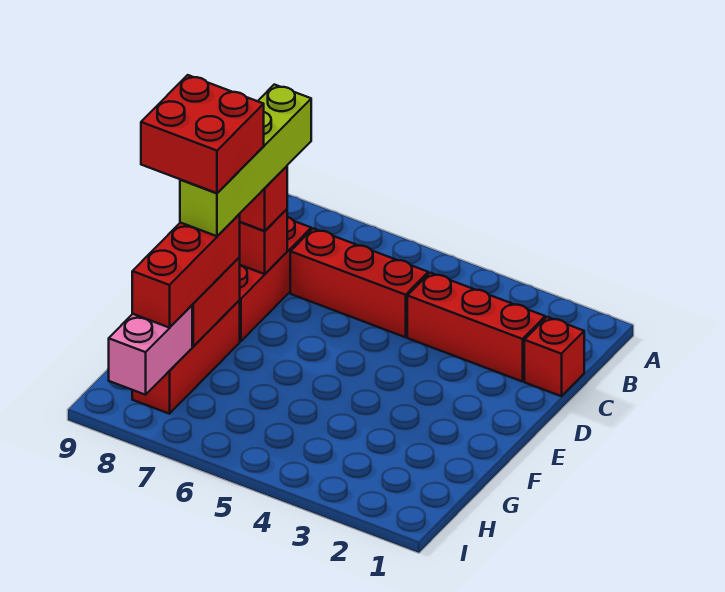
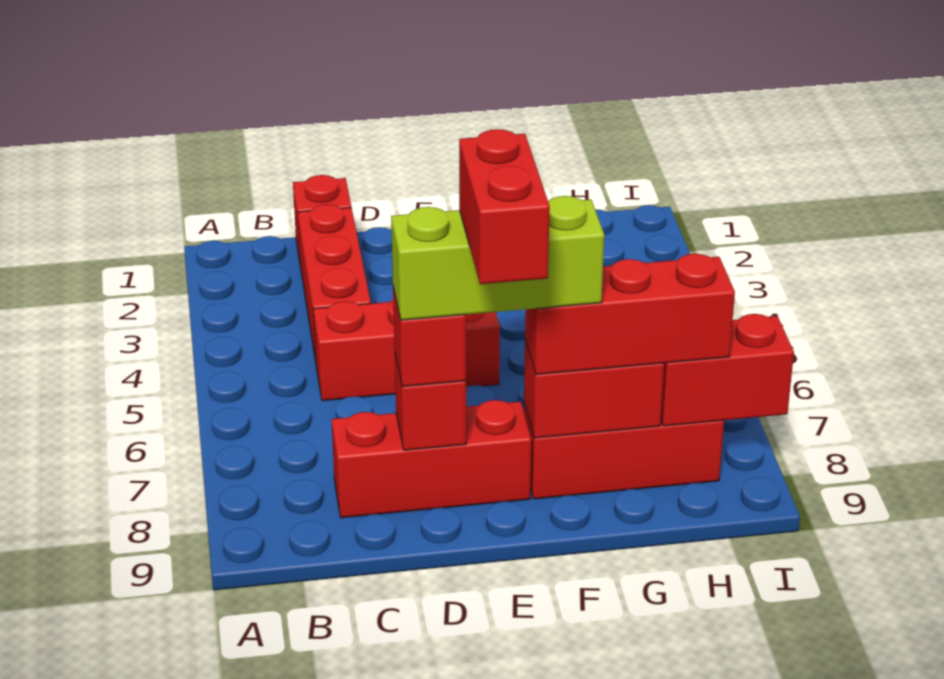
red 1x3 brick [290,228,428,337] -> red 1x3 brick turned to [313,300,500,401]
lime 1x4 brick [180,85,311,236] -> lime 1x3 brick [391,196,604,320]
red 2x2 brick [141,75,264,193] -> red 1x2 brick [459,129,550,284]
pink 1x2 brick [109,305,192,395] -> red 1x2 brick [661,314,794,426]

